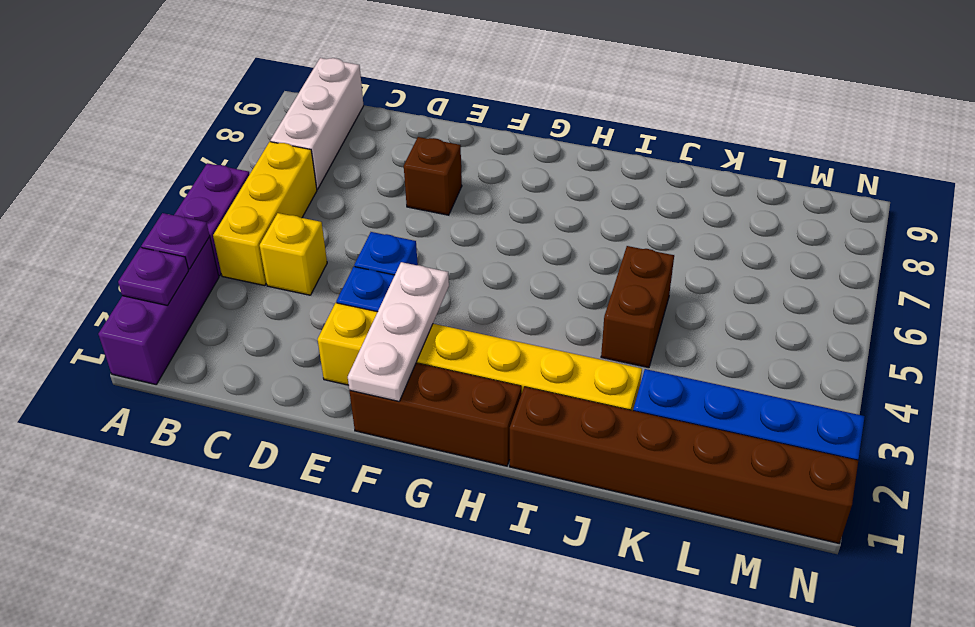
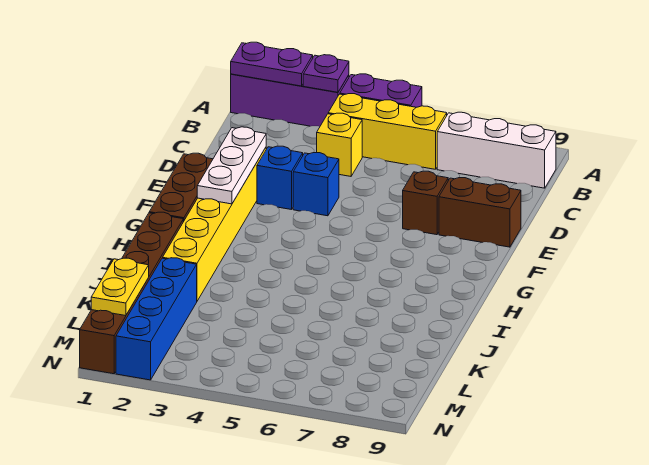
purple 1x1 plate [118,247,188,306] -> purple 1x2 plate [231,42,313,86]
white 1x3 plate [348,262,449,401] -> white 1x3 plate turned to [197,127,266,204]
brown 1x2 brick [601,246,674,368] -> brown 1x2 brick moved to [439,178,521,247]
none -> yellow 1x2 plate [91,258,149,316]

